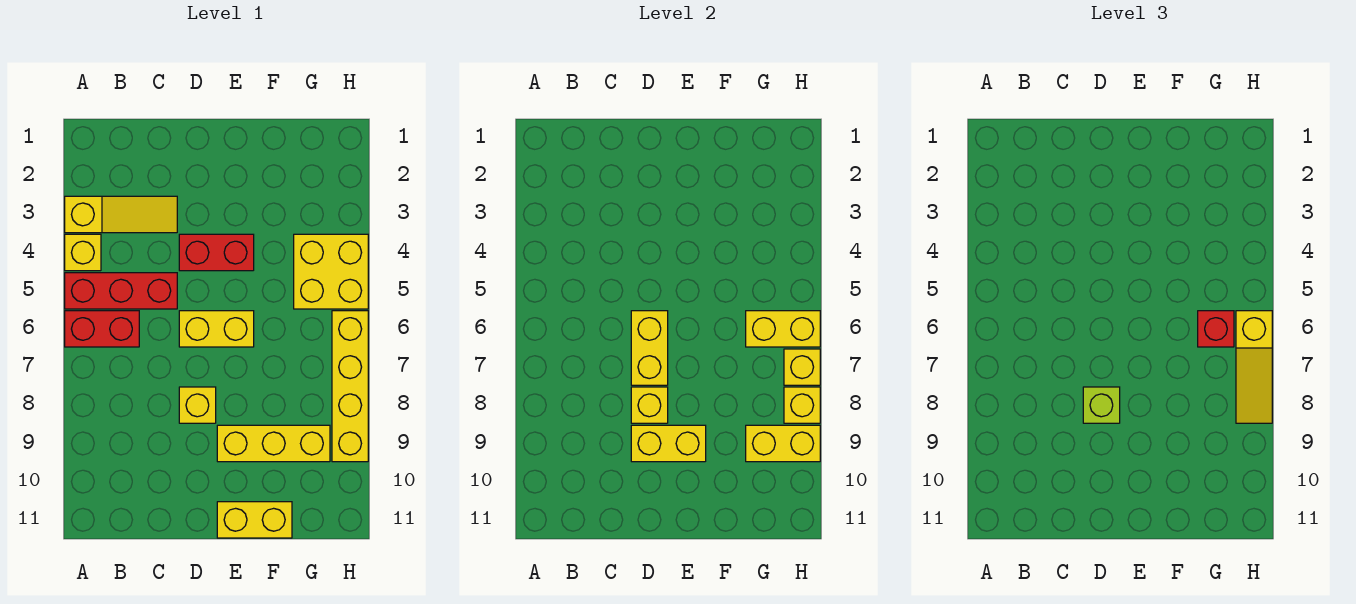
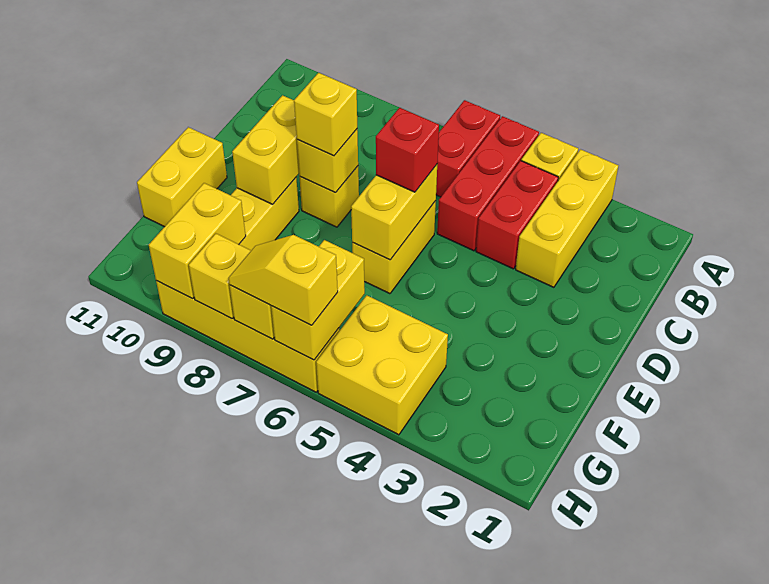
yellow 1x3 slope [65,196,177,233] -> yellow 1x3 brick [516,149,618,287]
red 1x2 brick [179,234,254,271] -> red 1x2 brick moved to [476,161,558,269]
yellow 1x2 brick [631,311,668,385] -> yellow 1x2 brick turned to [351,165,437,260]
lime 1x1 brick [1083,387,1120,423] -> yellow 1x1 brick [294,73,357,156]
red 1x1 brick [1198,311,1234,347] -> red 1x1 brick moved to [376,108,439,192]
yellow 1x3 slope [1236,311,1272,423] -> yellow 1x2 slope [229,235,338,325]

